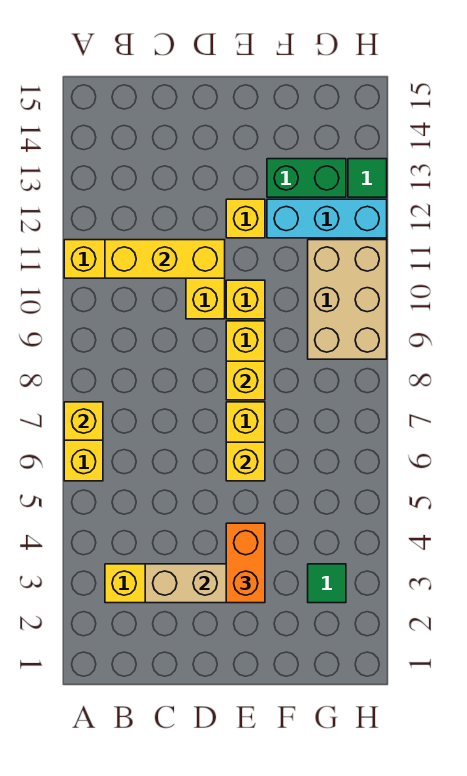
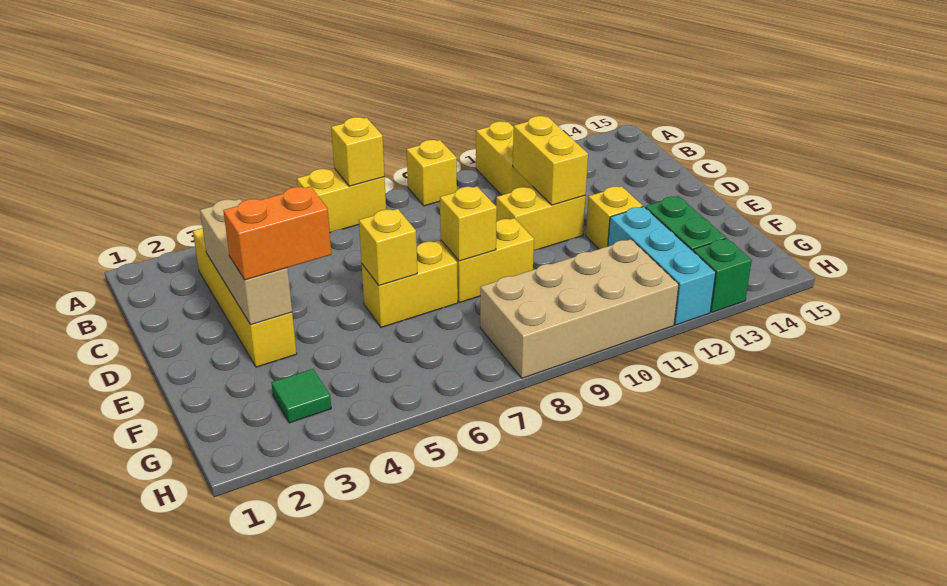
yellow 1x3 brick [105,240,225,278] -> yellow 1x2 brick [513,116,588,205]
yellow 1x1 brick [226,280,265,319] -> yellow 1x1 brick moved to [407,140,457,206]
tan 2x3 brick [308,240,387,359] -> tan 2x4 brick [480,239,679,378]
green 1x1 tile [348,159,387,197] -> green 1x1 brick [693,238,752,312]

